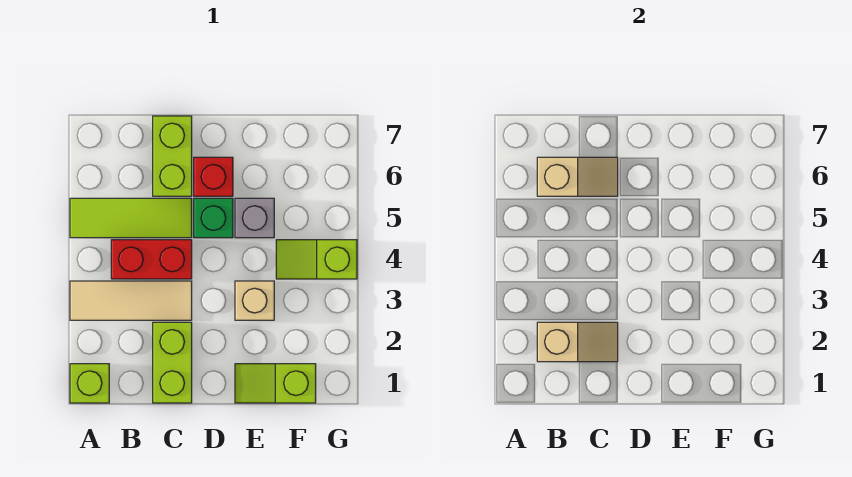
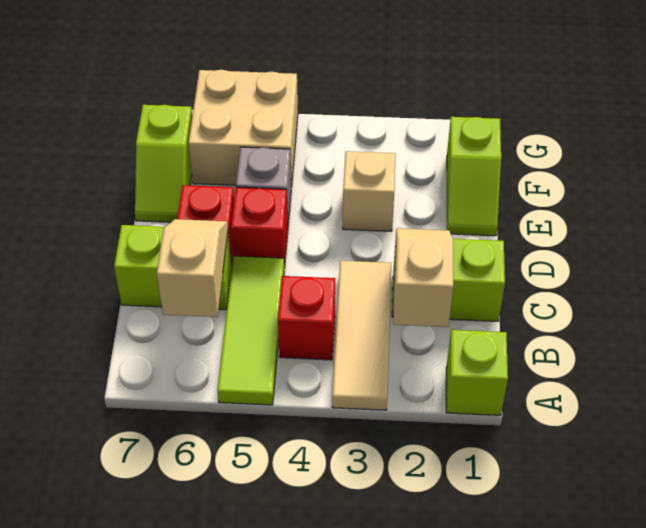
red 1x2 brick [111,240,192,279] -> red 1x1 brick [278,276,335,360]
green 1x1 brick [194,198,233,238] -> red 1x1 brick [231,187,288,268]
lime 1x2 slope [276,240,357,279] -> lime 1x2 slope moved to [135,105,192,222]
none -> tan 2x2 brick [188,70,298,187]

